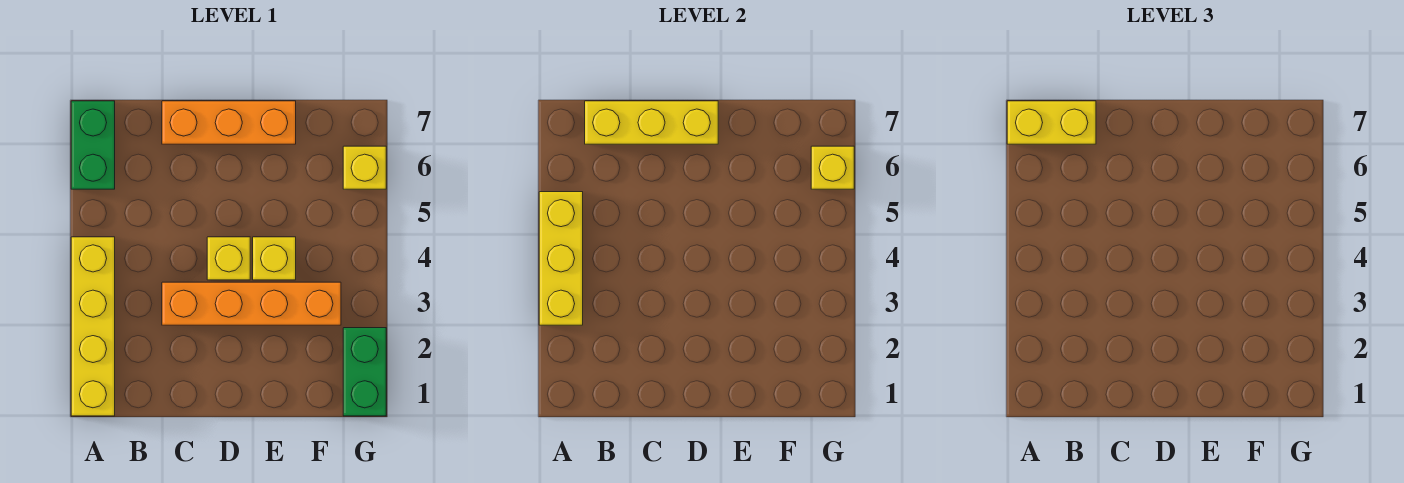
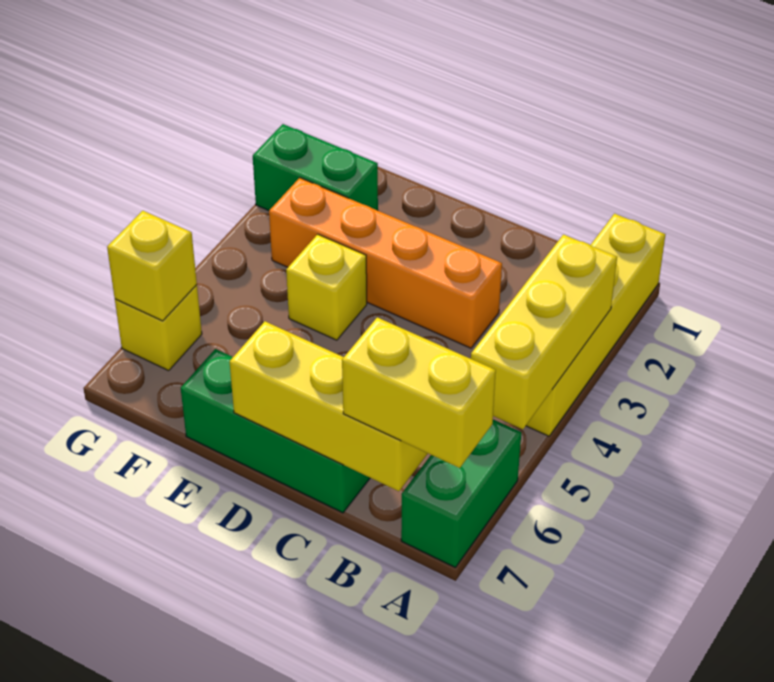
orange 1x3 brick [162,101,296,144] -> green 1x3 brick [181,349,370,513]
yellow 1x1 brick [207,237,250,280] -> none
green 1x2 brick [343,328,386,416] -> green 1x2 brick turned to [253,124,378,211]

